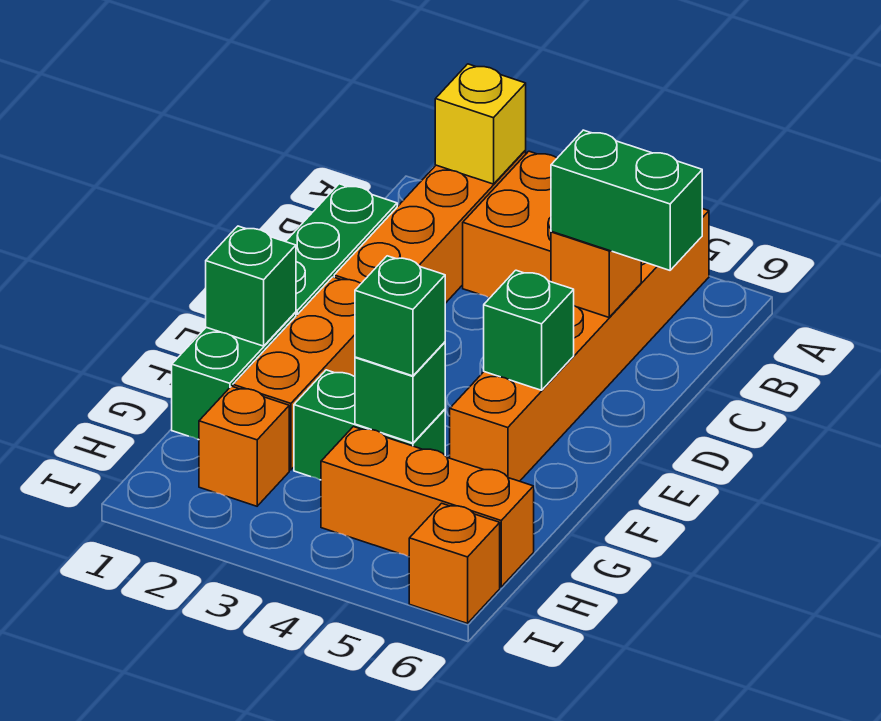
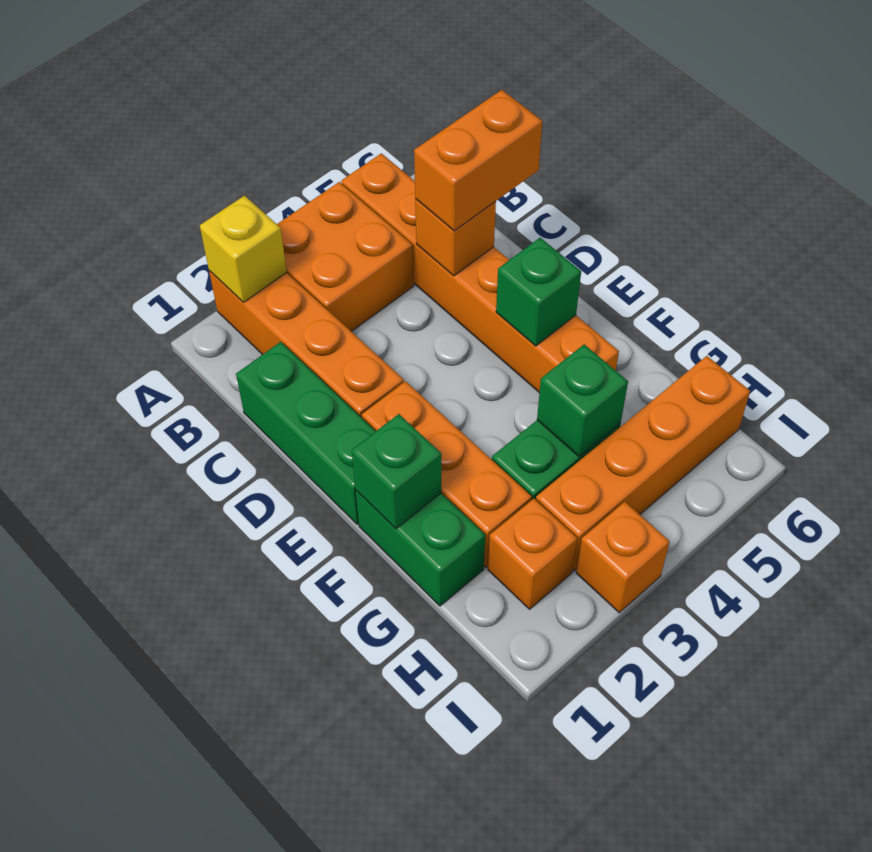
green 1x2 brick [551,130,702,270] -> orange 1x2 brick [414,90,542,231]
green 1x1 brick [355,256,445,376] -> none
orange 1x3 brick [321,427,534,587] -> orange 1x4 brick [536,356,750,571]
orange 1x1 brick [409,503,500,623] -> orange 1x1 brick moved to [576,502,670,613]

